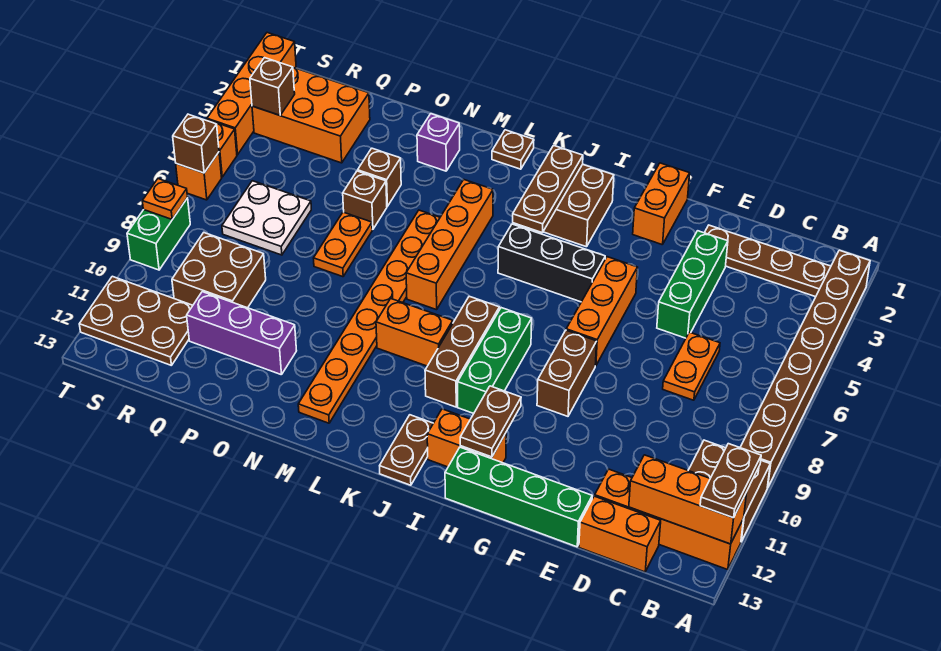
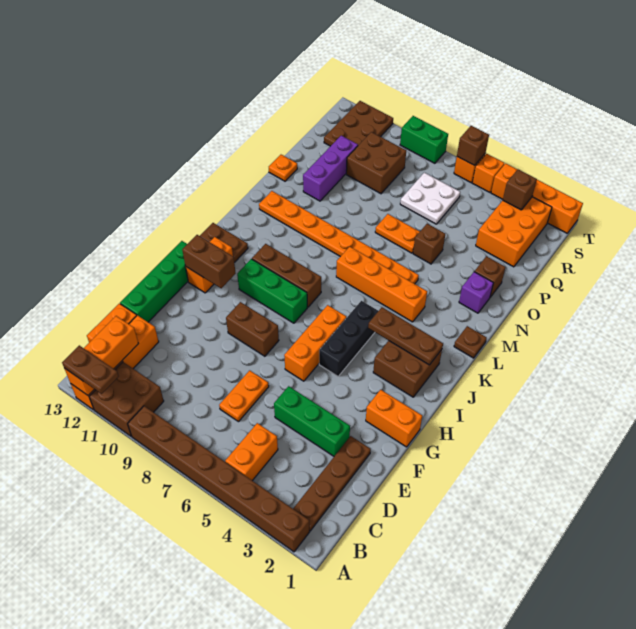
orange 1x2 plate [663,332,720,400] -> orange 1x2 plate turned to [219,370,269,422]
orange 1x3 brick [566,257,637,366] -> orange 1x3 brick turned to [284,305,346,381]
brown 1x2 plate [460,386,521,457] -> brown 1x2 brick [183,235,236,288]
orange 1x2 brick [376,299,453,366] -> orange 1x2 brick moved to [225,423,278,481]
brown 1x1 brick [358,148,401,206] -> brown 1x1 brick moved to [475,256,506,297]
orange 1x1 plate [142,179,187,219] -> orange 1x1 plate moved to [269,155,297,181]

